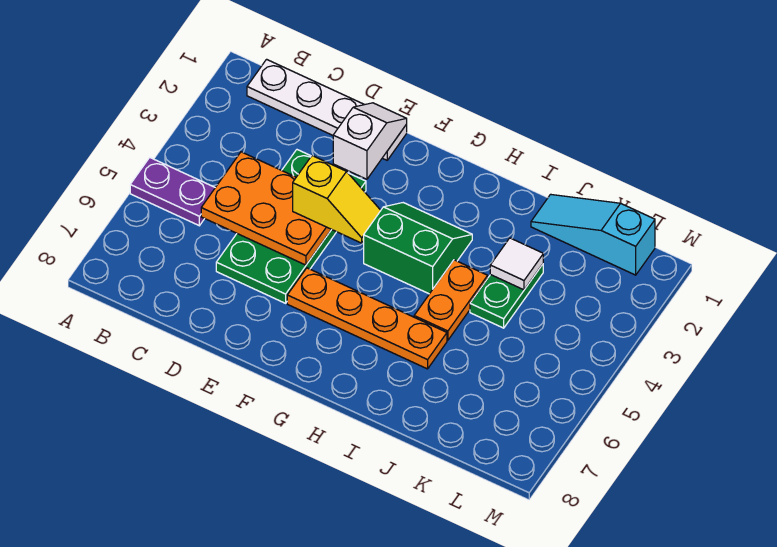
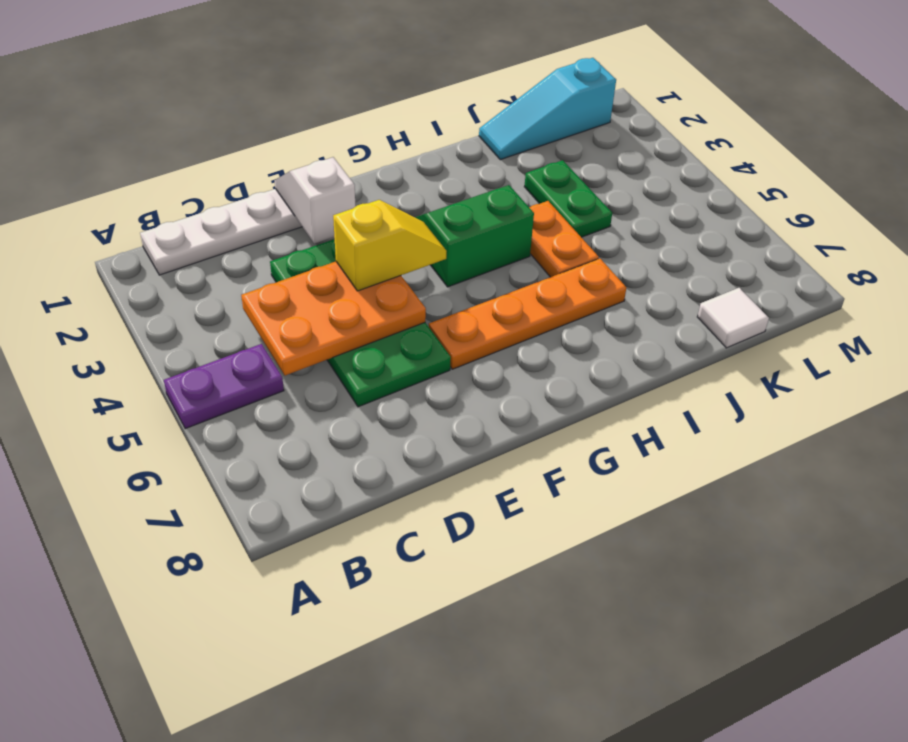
white 1x1 tile [490,238,543,290] -> white 1x1 tile moved to [697,288,769,348]

